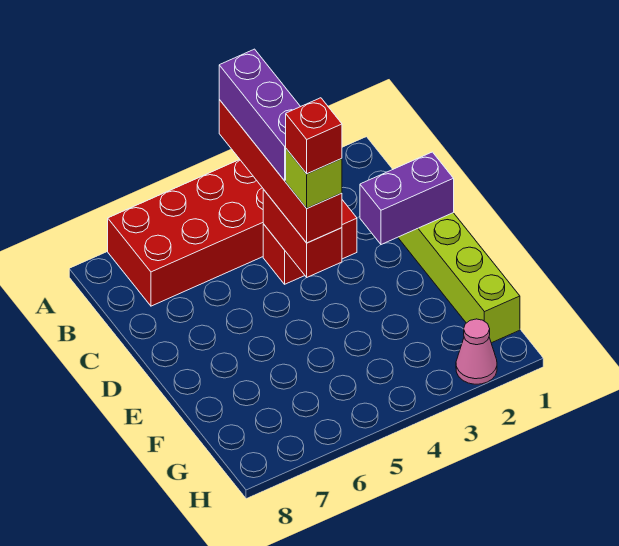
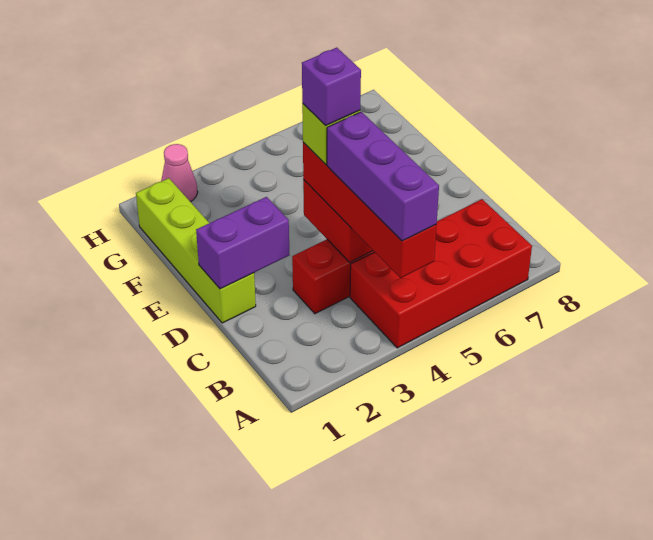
red 1x1 brick [286,98,342,174] -> purple 1x1 brick [302,48,361,126]

